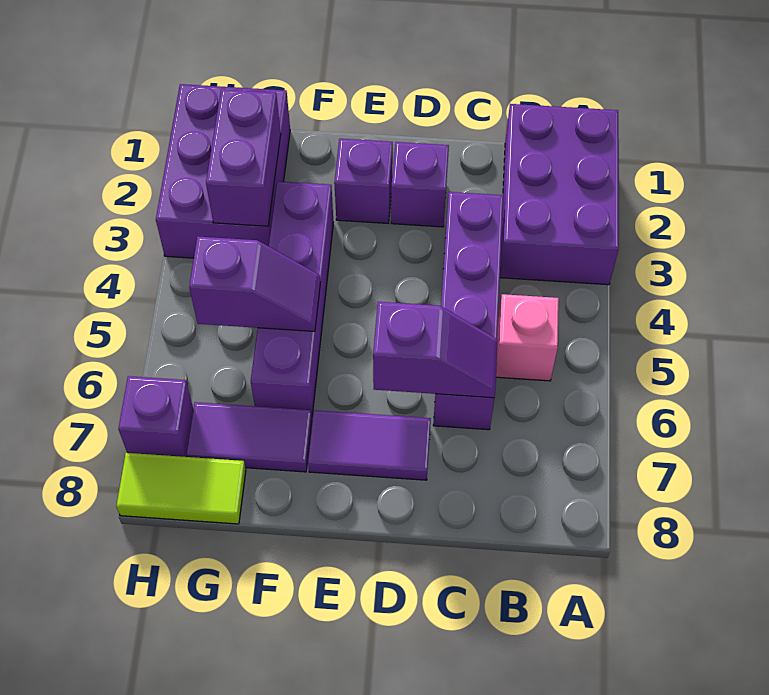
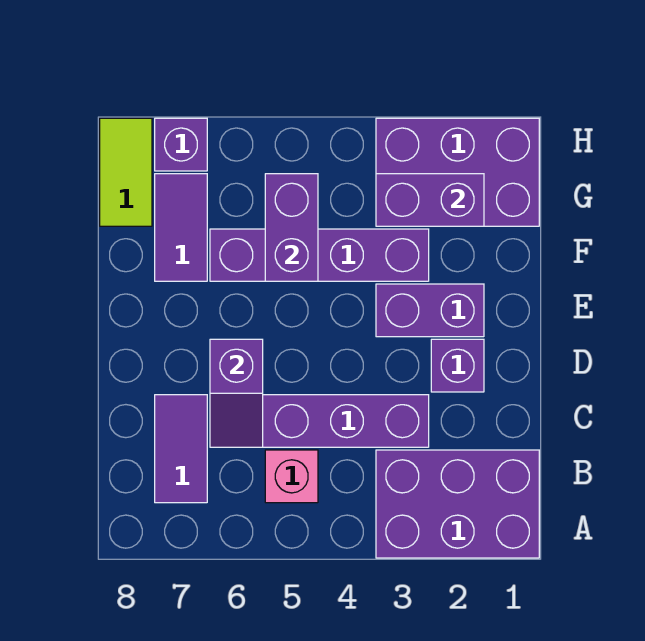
purple 1x2 tile [308,410,431,480] -> purple 1x2 tile moved to [155,395,207,503]
purple 1x1 brick [334,139,393,223] -> purple 1x2 brick [376,284,484,337]
purple 1x2 slope [189,236,321,331] -> purple 1x2 brick [265,174,318,281]

